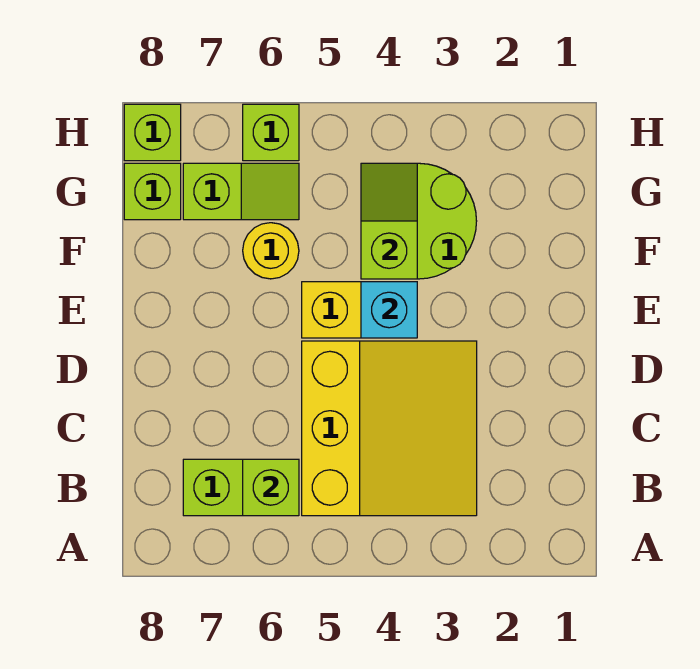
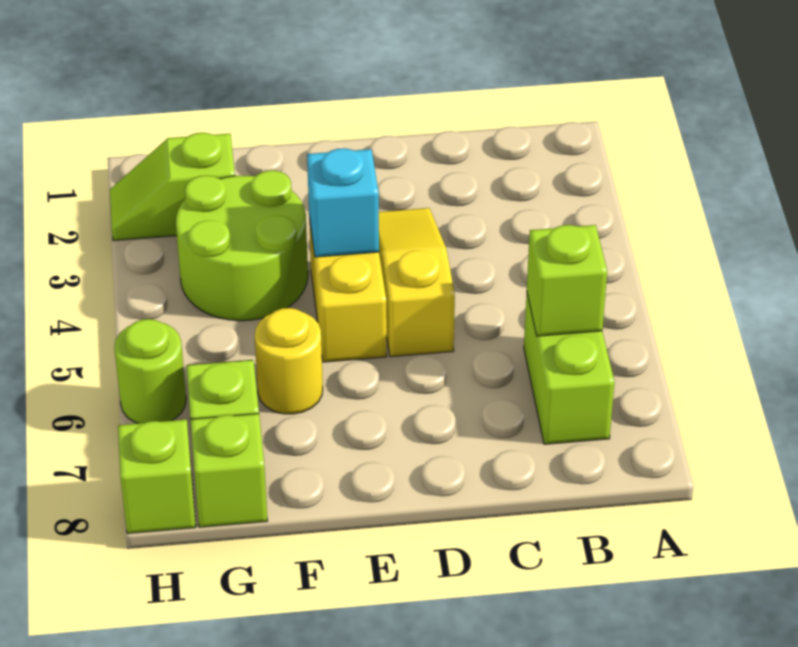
yellow 3x3 slope [302,341,477,516] -> yellow 1x3 slope [379,208,455,357]
lime 1x2 slope [361,163,417,279] -> lime 1x2 slope moved to [110,133,235,241]
lime 1x1 brick [243,104,299,161] -> lime 1x1 round brick [114,319,186,423]

